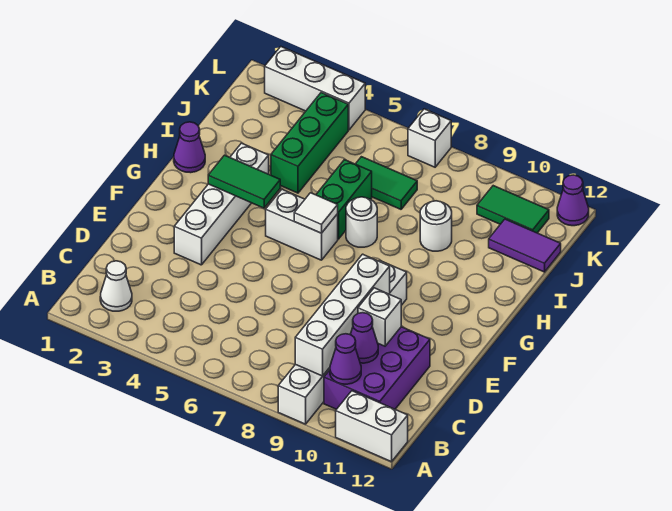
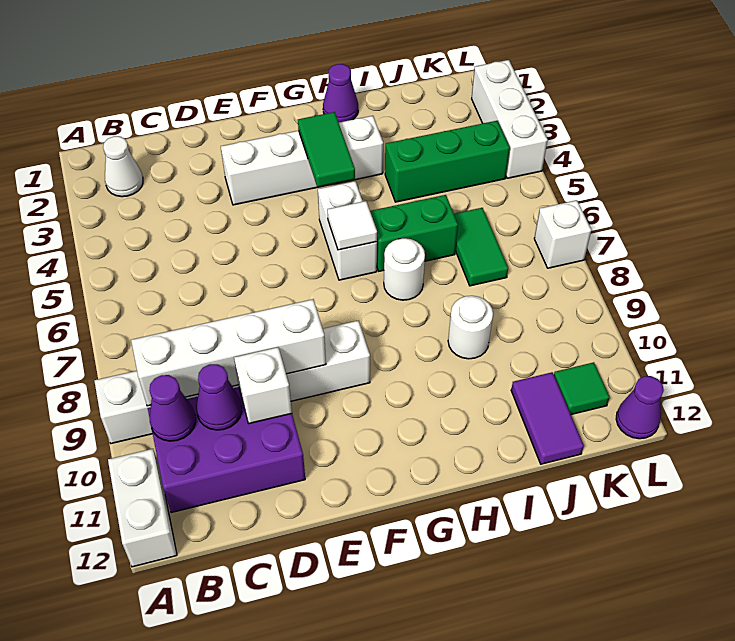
green 1x2 tile [477,186,549,233] -> green 1x1 tile [554,362,610,415]

